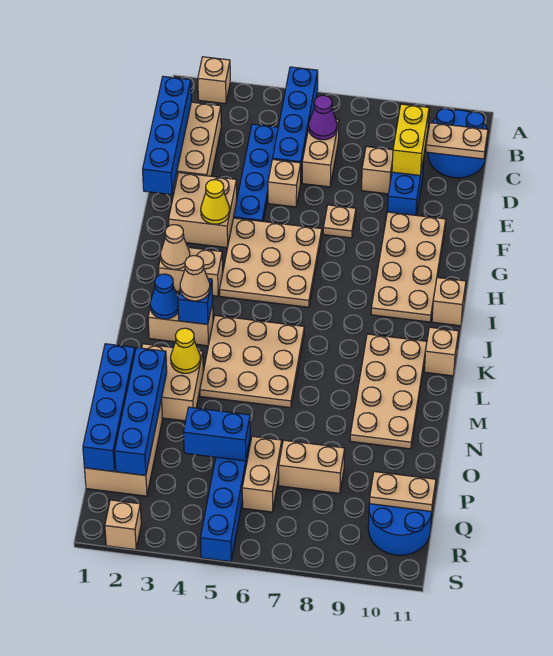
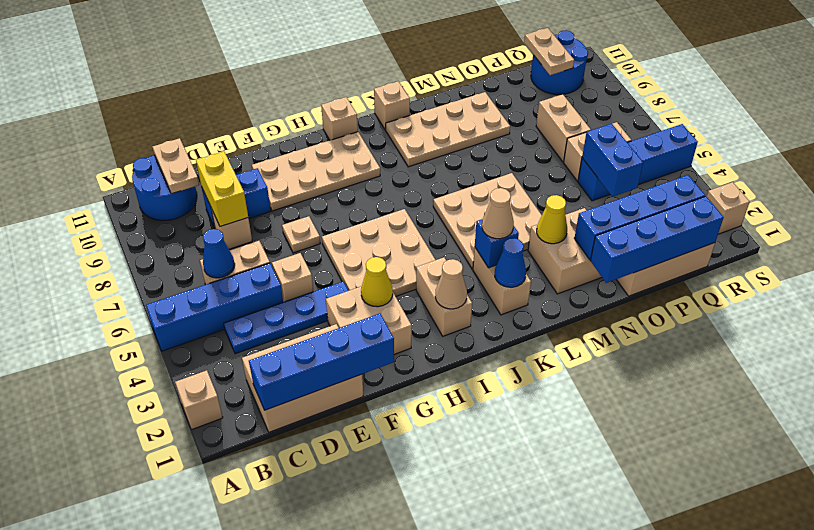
purple 1x1 cone [309,95,337,140] -> blue 1x1 cone [203,229,235,278]
yellow 1x2 brick [392,104,429,176] -> yellow 1x2 brick turned to [196,152,248,227]

